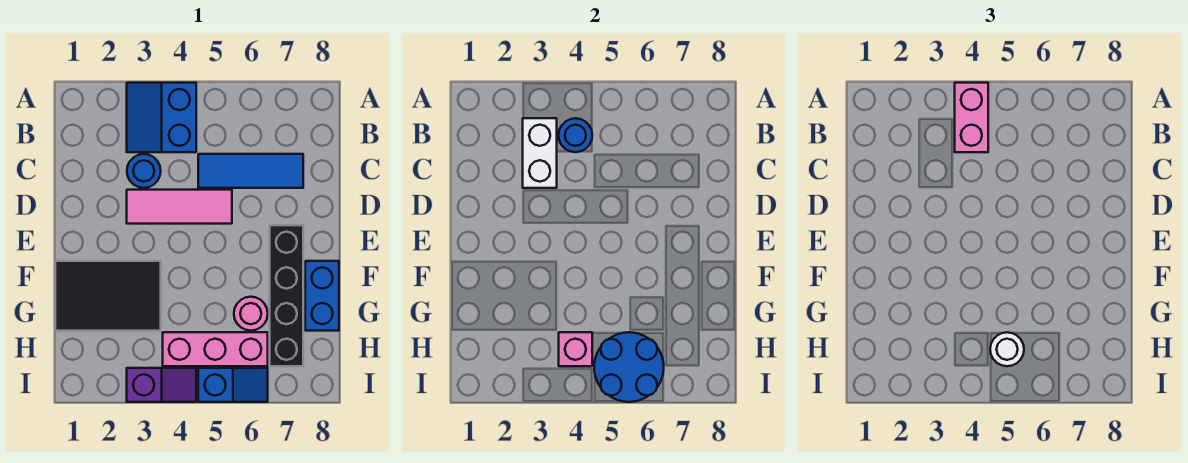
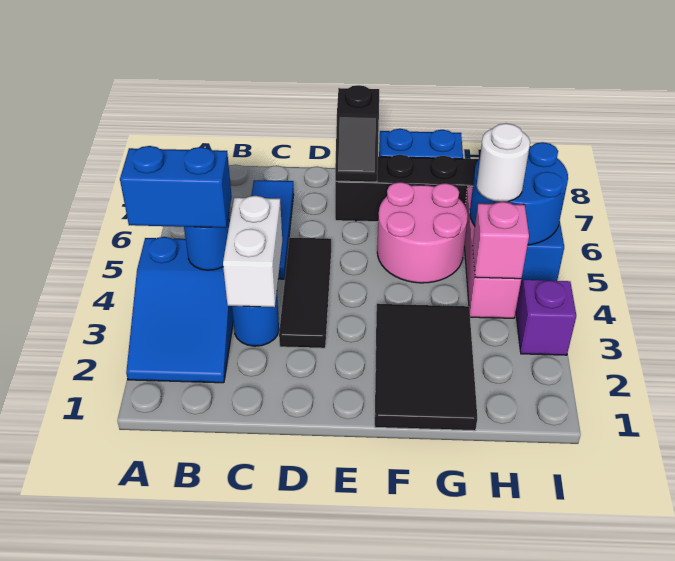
blue 2x2 slope [127,83,196,152] -> blue 2x3 slope [126,237,233,383]
pink 1x2 brick [955,83,988,152] -> blue 1x2 brick [120,146,232,228]
white 1x2 brick [523,118,557,188] -> white 1x2 brick turned to [223,196,282,307]
pink 1x3 tile [127,190,232,224] -> black 1x3 tile [279,238,331,348]
none -> black 1x2 slope [335,85,379,182]
pink 1x1 round brick [234,297,268,331] -> pink 2x2 round brick [377,182,468,283]

